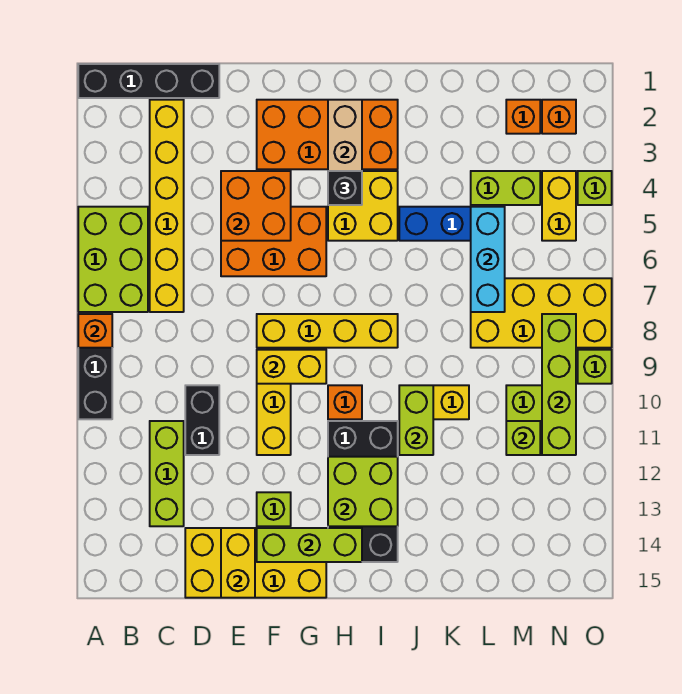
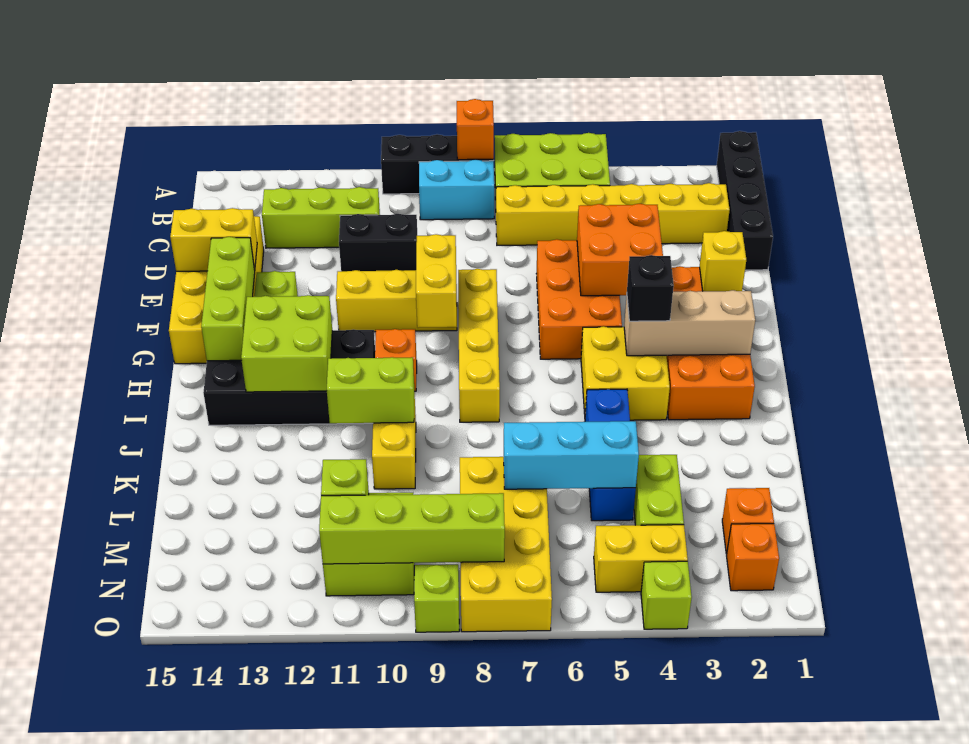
none -> cyan 1x2 brick [419,159,494,220]
none -> yellow 1x1 brick [700,231,746,291]

